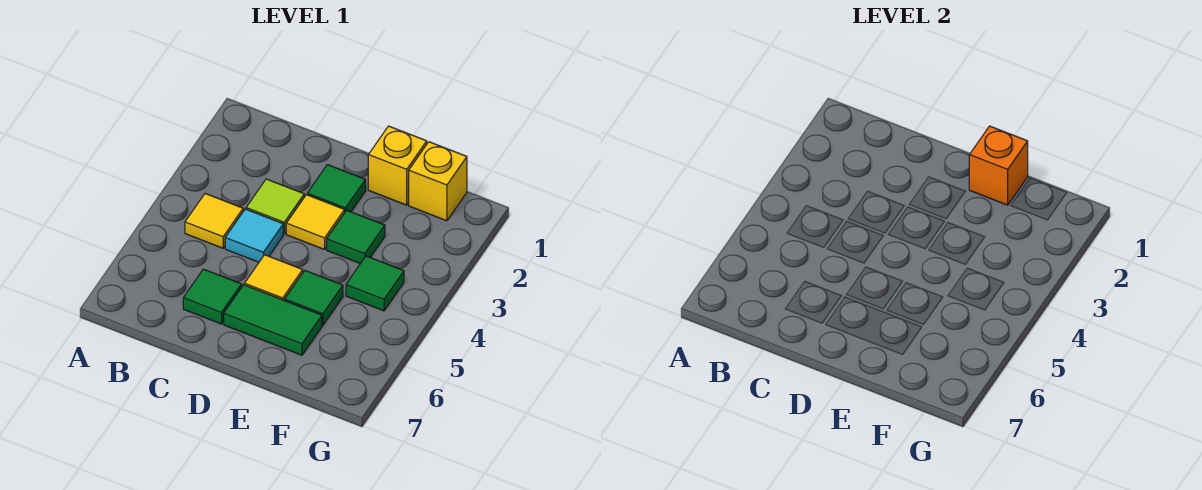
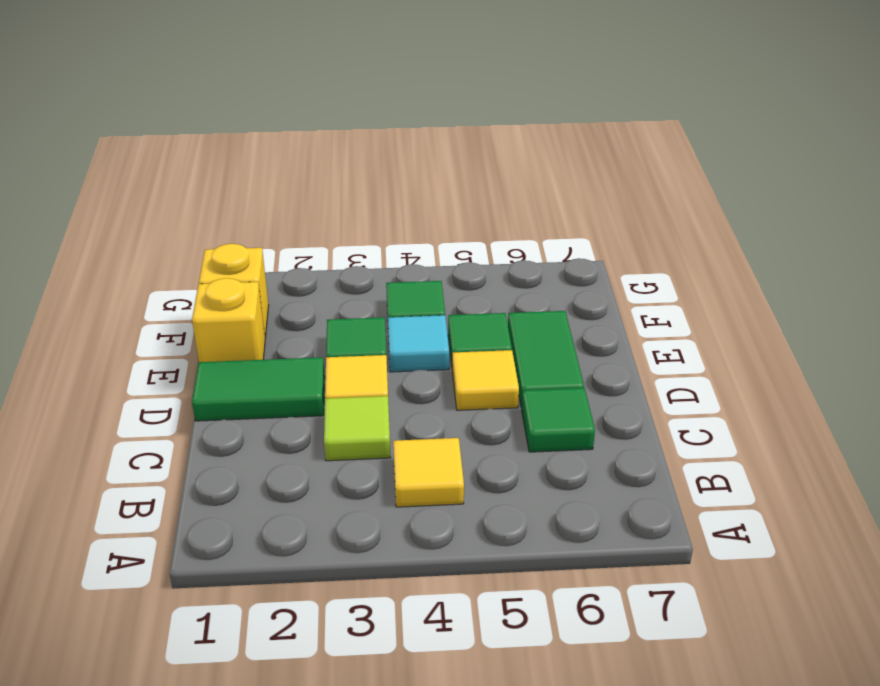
cyan 1x1 tile [225,209,283,262] -> cyan 1x1 tile moved to [388,315,449,372]
green 1x1 tile [307,165,366,212] -> green 1x2 tile [192,357,325,421]
orange 1x1 brick [969,126,1028,205] -> none

